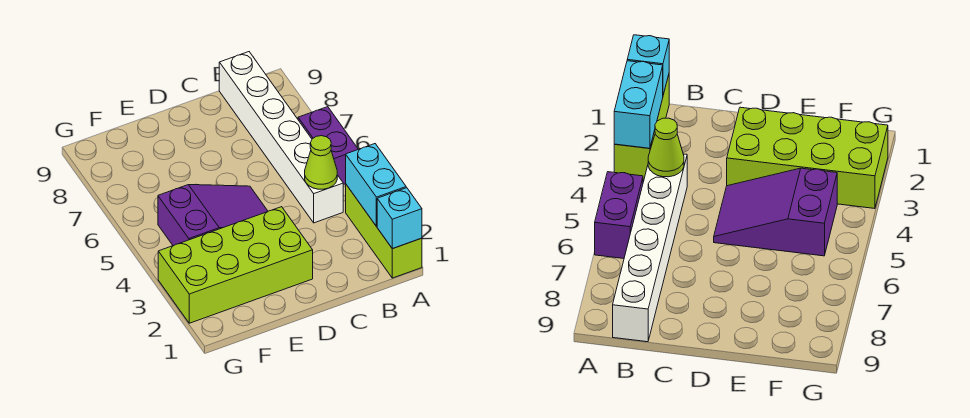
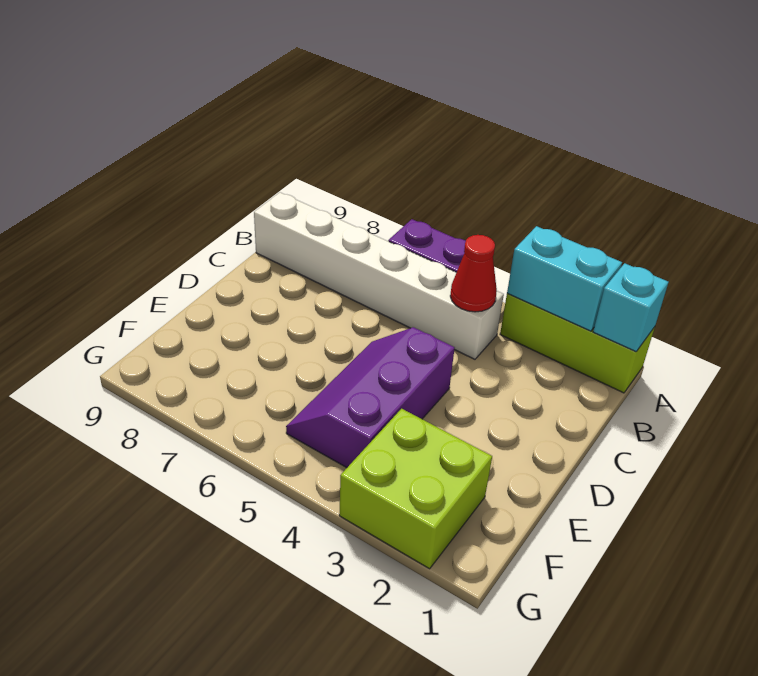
lime 1x1 cone [305,136,337,189] -> red 1x1 cone [450,235,497,312]
lime 2x4 brick [158,207,313,323] -> lime 2x2 brick [339,409,492,569]
purple 2x3 slope [158,185,268,246] -> purple 2x3 slope turned to [286,327,455,468]

